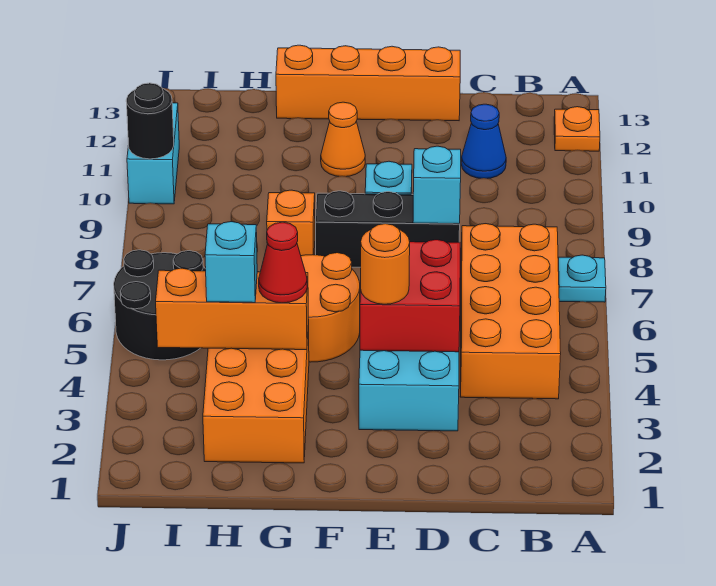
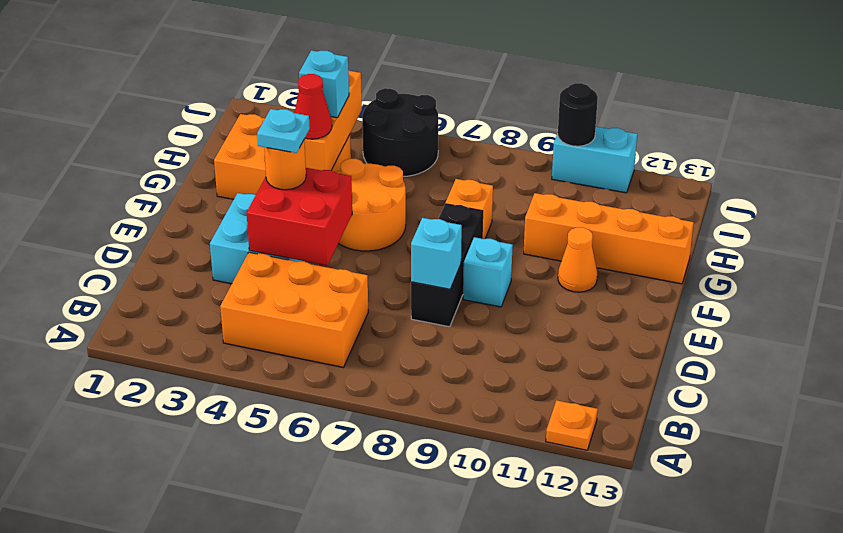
cyan 1x1 plate [558,255,606,302] -> cyan 1x1 plate moved to [257,109,310,153]
orange 2x4 brick [460,224,561,399] -> orange 2x3 brick [220,252,368,367]
blue 1x1 cone [461,104,506,179] -> none
orange 1x4 brick [276,45,460,121] -> orange 1x4 brick turned to [524,193,694,284]

